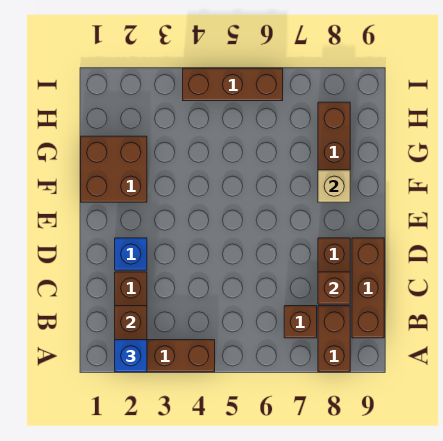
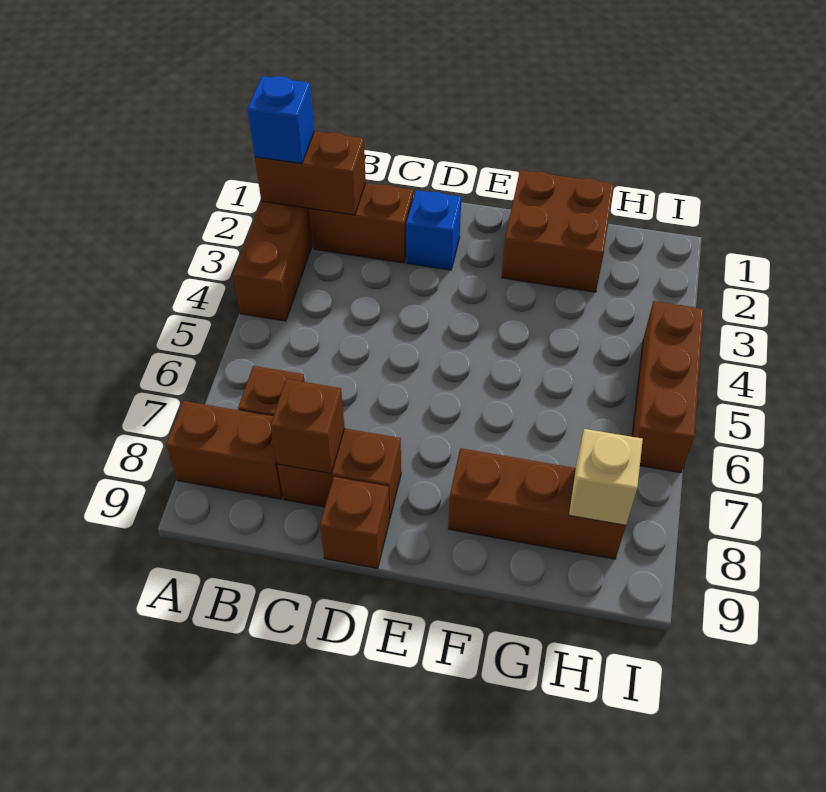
brown 1x3 brick [352,238,384,338] -> brown 1x1 brick [320,477,390,568]
tan 1x1 brick [318,170,350,202] -> tan 1x1 brick moved to [569,429,643,525]

